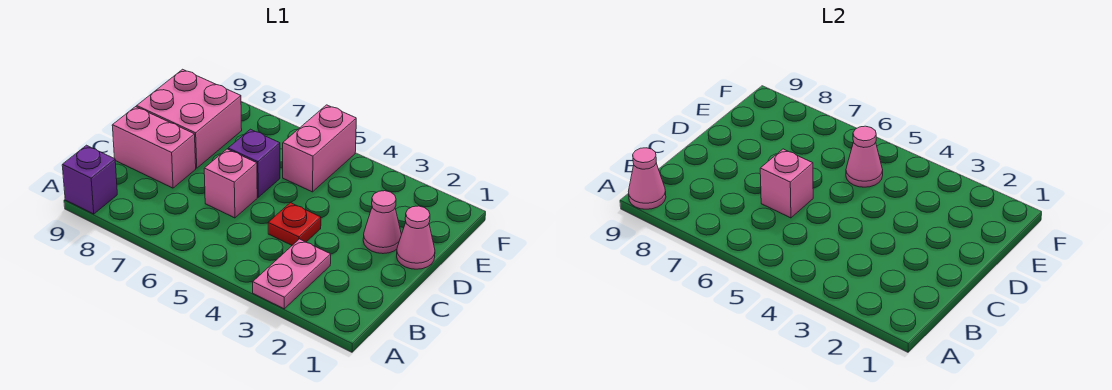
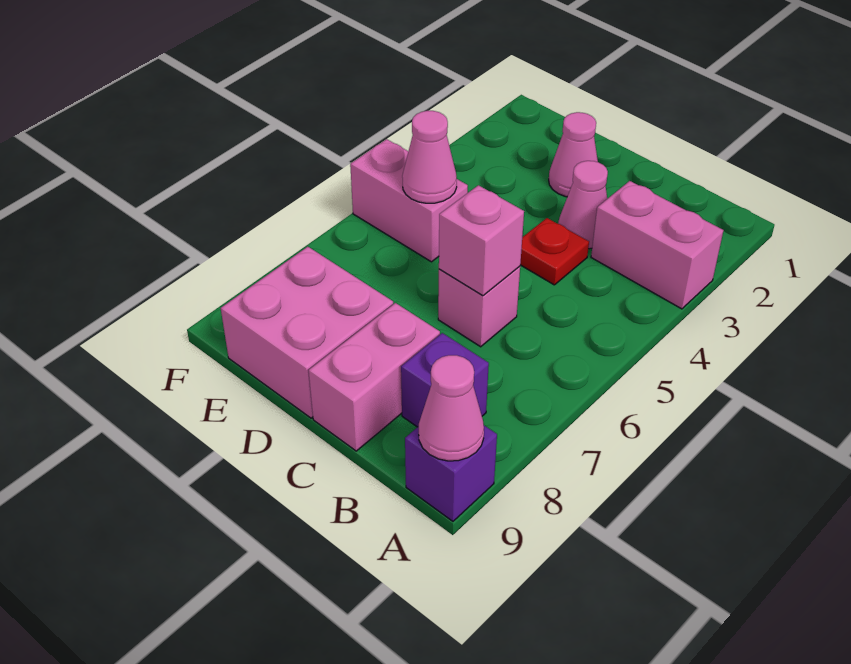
pink 1x2 plate [253,239,331,309] -> pink 1x2 brick [591,181,724,309]
pink 1x1 cone [397,206,435,269] -> pink 1x1 cone moved to [558,161,608,249]
purple 1x1 brick [228,129,280,197] -> purple 1x1 brick moved to [401,333,489,427]

